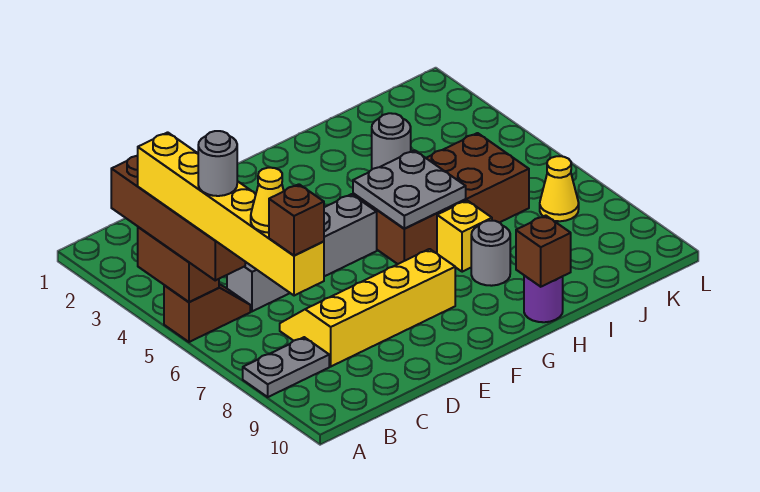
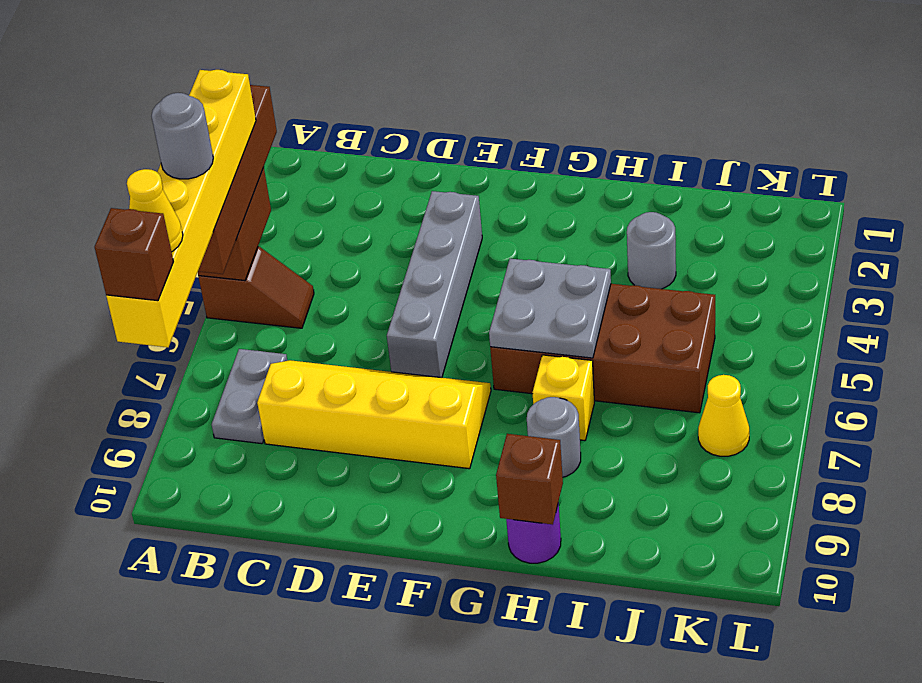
grey 1x2 plate [243,337,329,397] -> grey 1x2 plate turned to [212,349,287,444]
grey 1x4 brick [227,194,377,311] -> grey 1x4 brick turned to [387,191,482,378]

